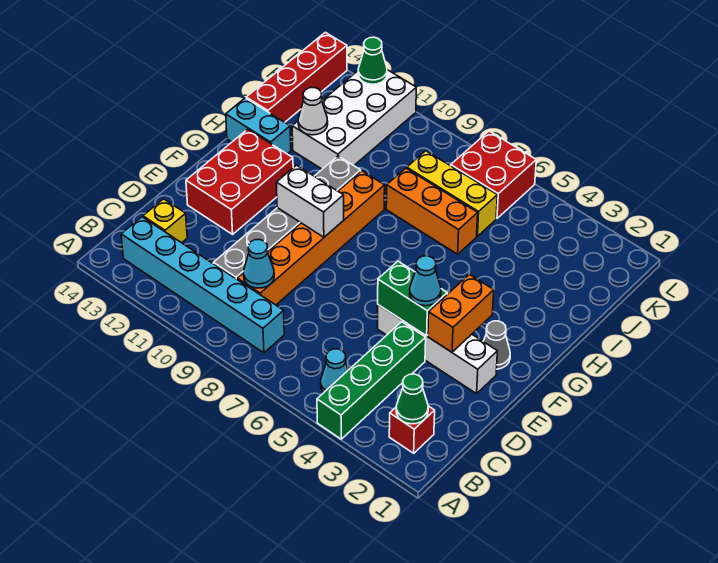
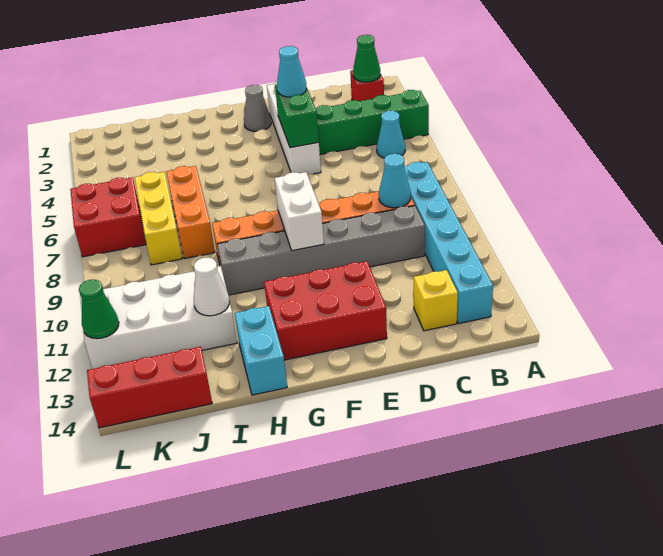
orange 1x2 brick [428,275,494,352] -> none
red 1x4 brick [246,32,347,122] -> red 1x3 brick [87,347,212,428]

